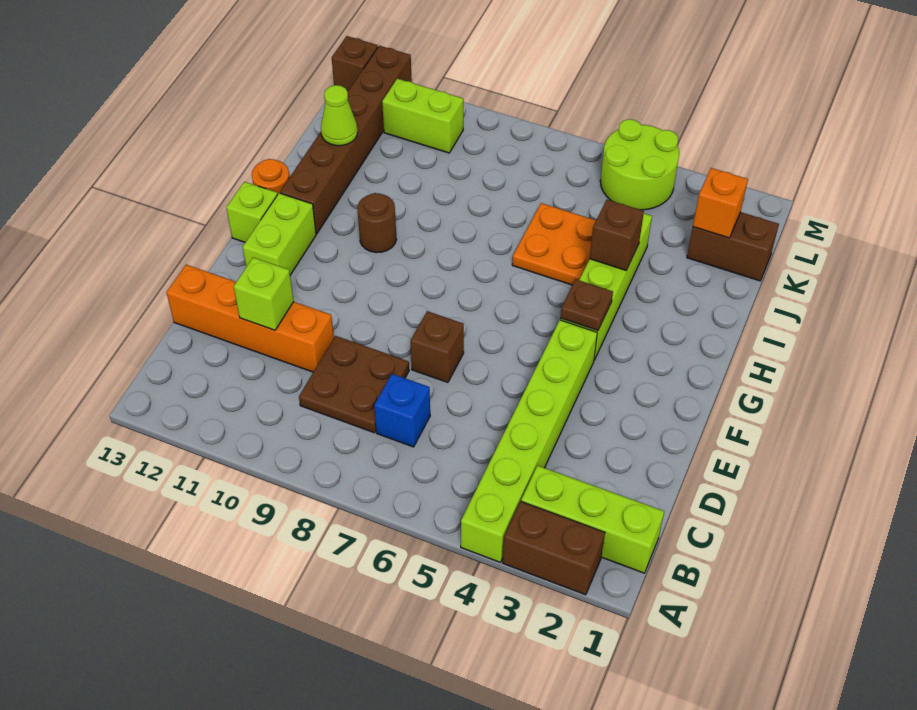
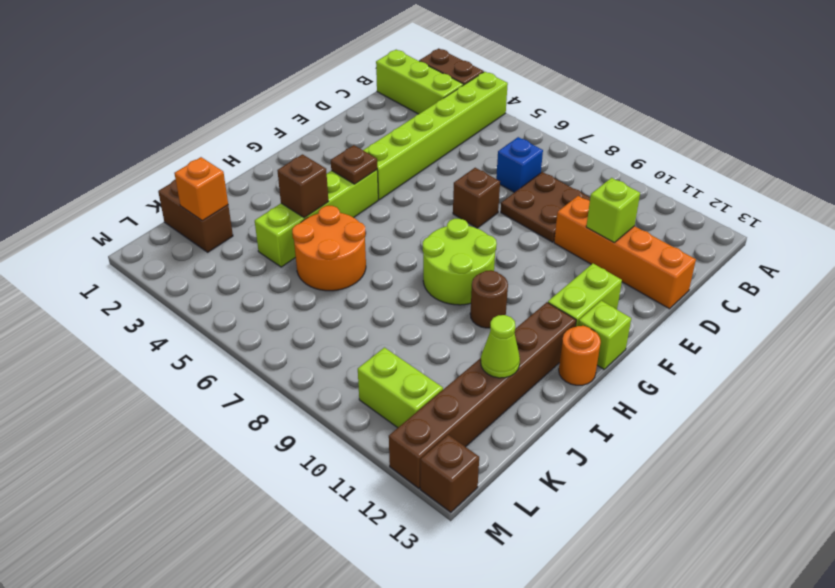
orange 2x2 plate [512,203,596,285] -> orange 2x2 round brick [292,206,366,291]
lime 2x2 round brick [600,119,679,210] -> lime 2x2 round brick moved to [423,219,497,305]

